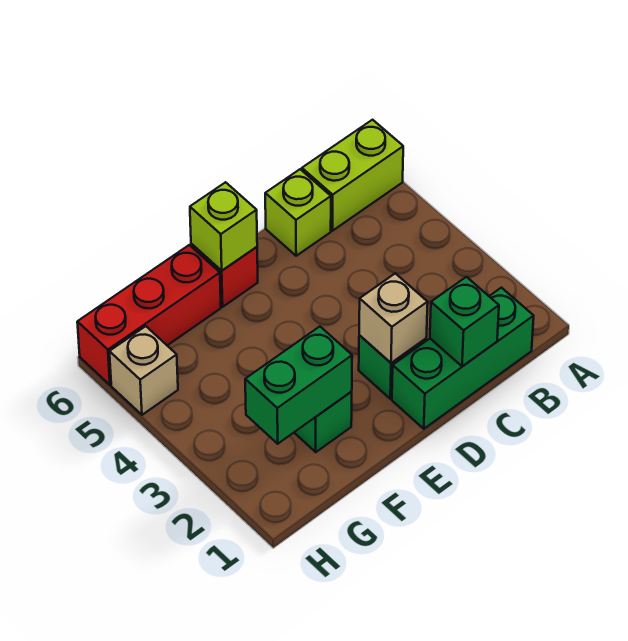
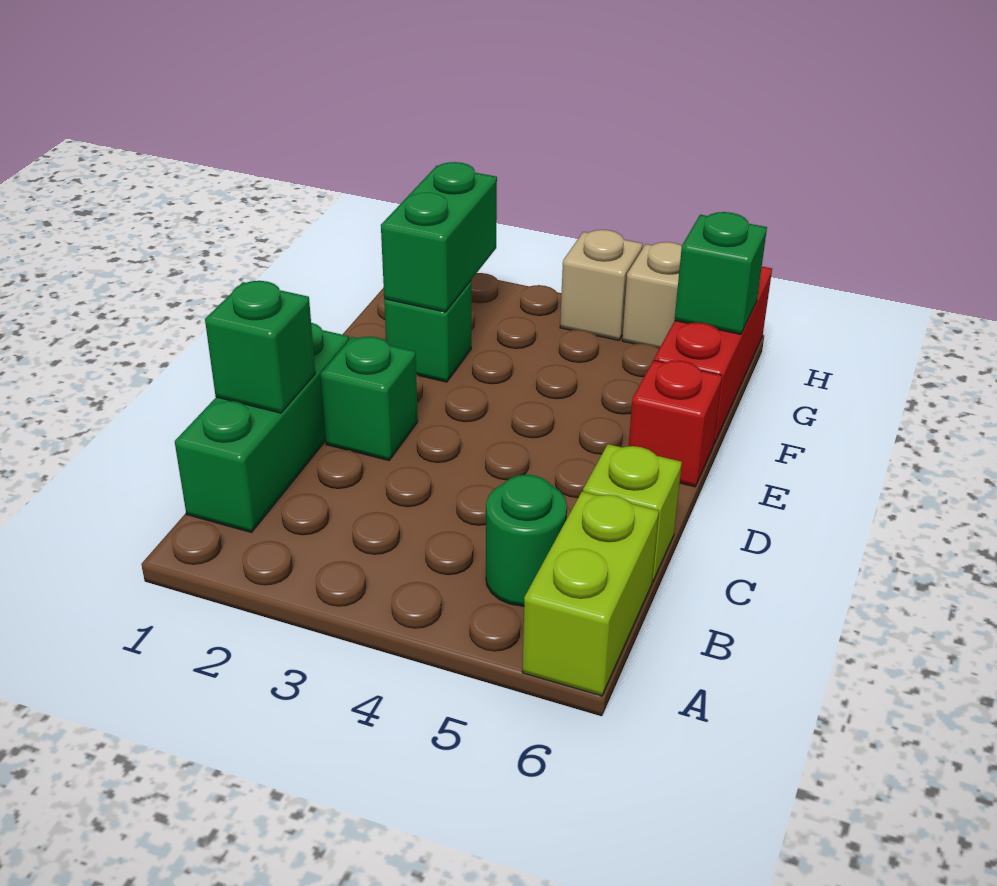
none -> green 1x1 round brick [486,475,567,606]
tan 1x1 brick [359,273,428,363] -> tan 1x1 brick moved to [560,230,643,340]
lime 1x1 brick [190,182,257,271] -> none
none -> green 1x1 brick [674,212,767,334]

